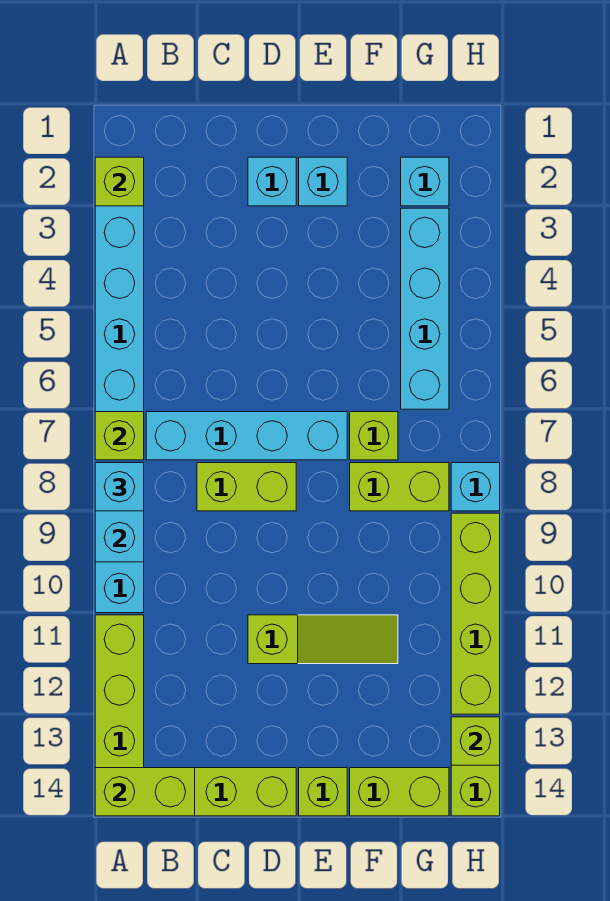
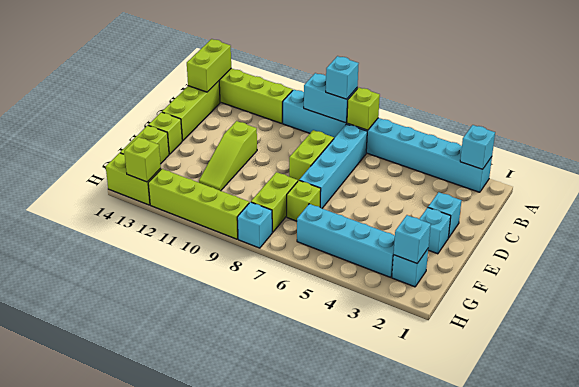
lime 1x1 brick [95,157,144,206] -> cyan 1x1 brick [460,125,495,169]
none -> cyan 1x1 brick [394,215,431,263]

